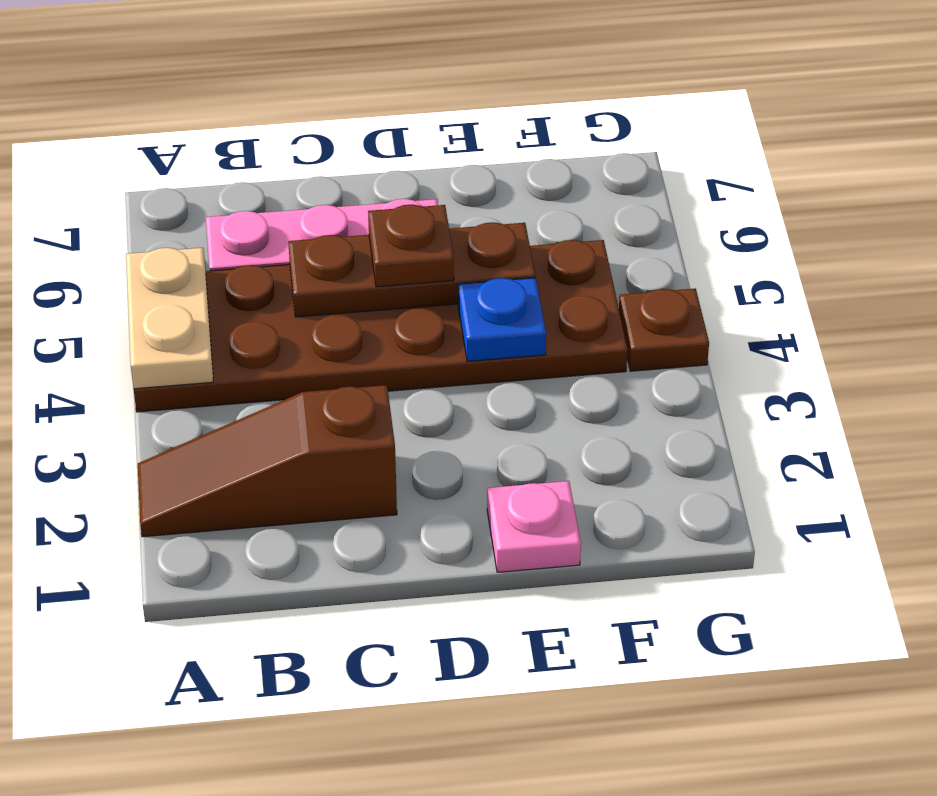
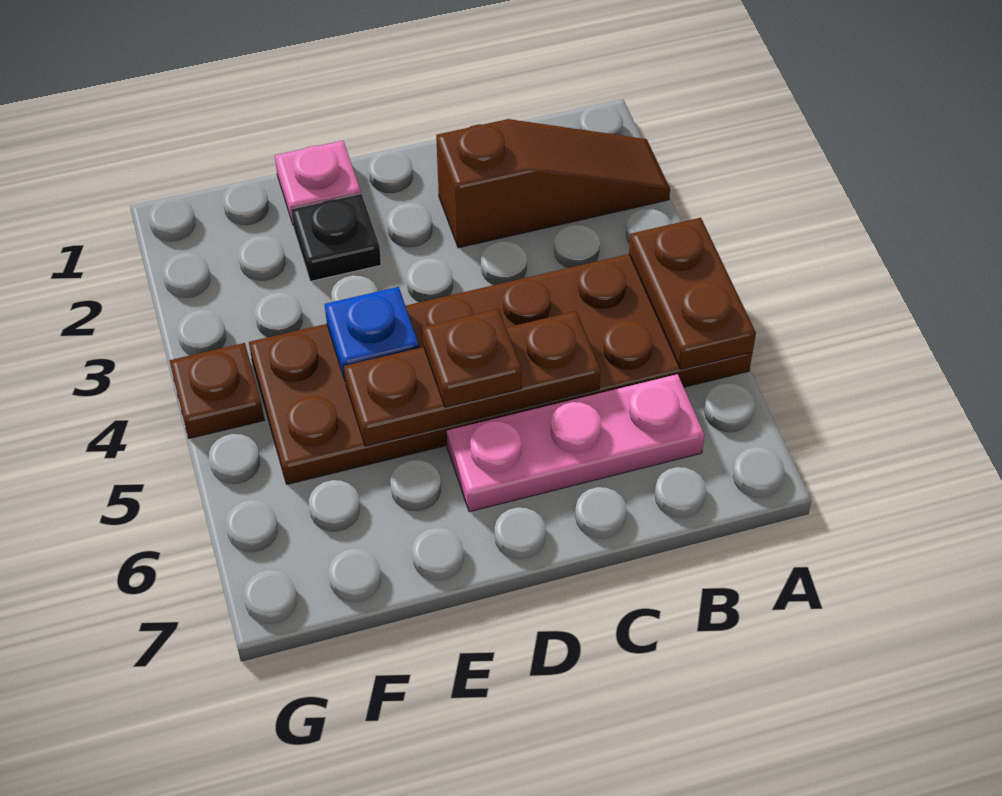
tan 1x2 plate [126,248,213,389] -> brown 1x2 plate [629,218,756,370]
none -> black 1x1 plate [291,194,381,281]

